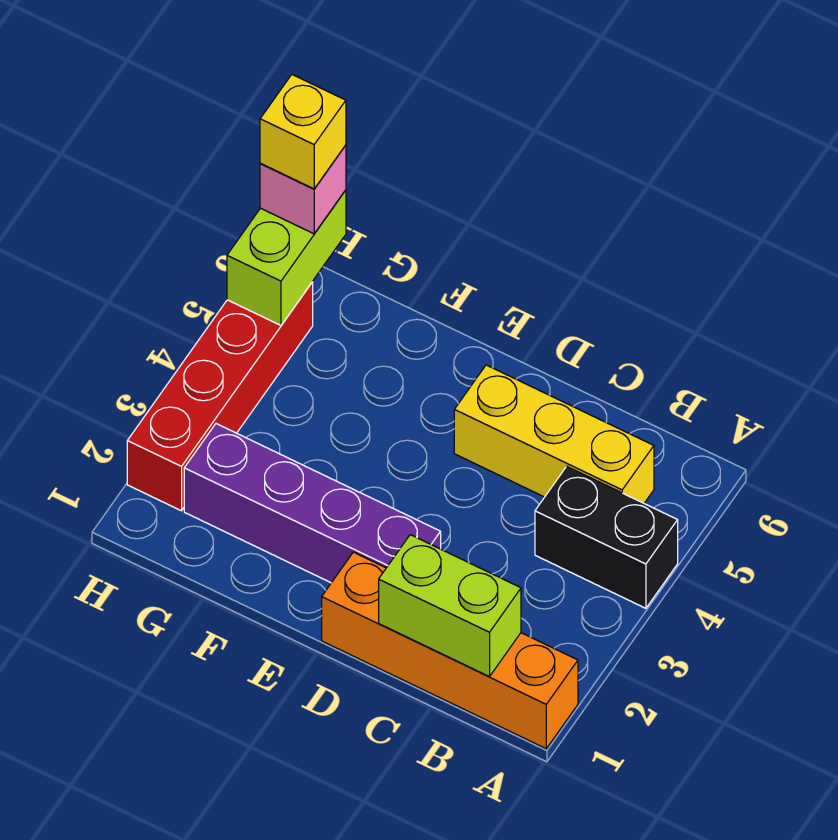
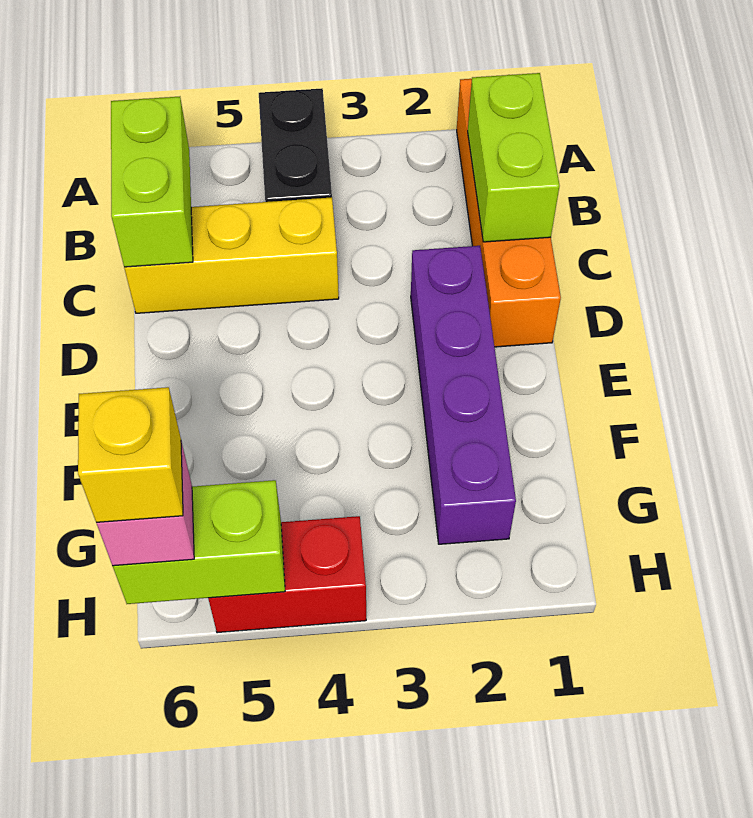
yellow 1x3 brick [454,365,654,503] -> yellow 1x3 brick turned to [124,197,339,313]
none -> lime 1x2 brick [111,97,193,267]
red 1x4 brick [127,282,313,511] -> red 1x2 brick [208,516,366,633]

